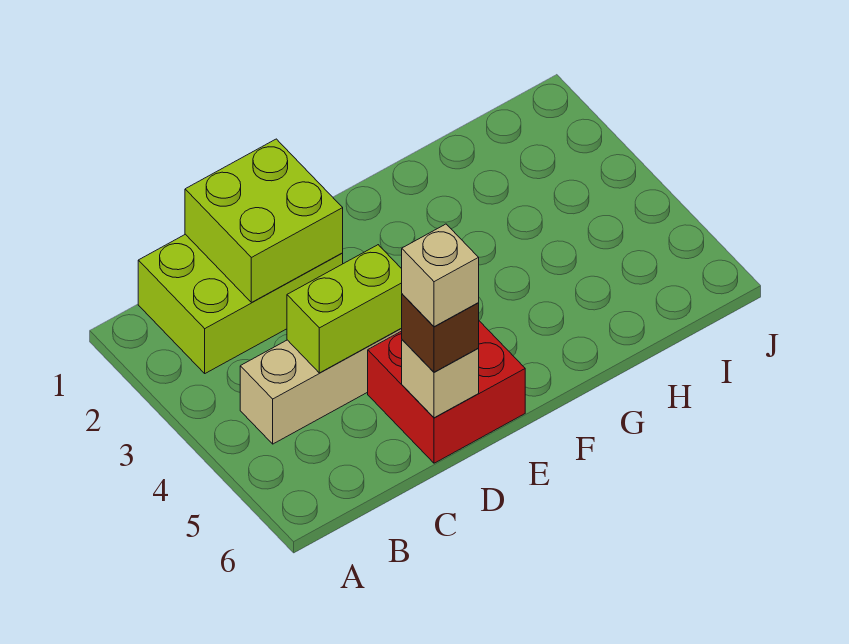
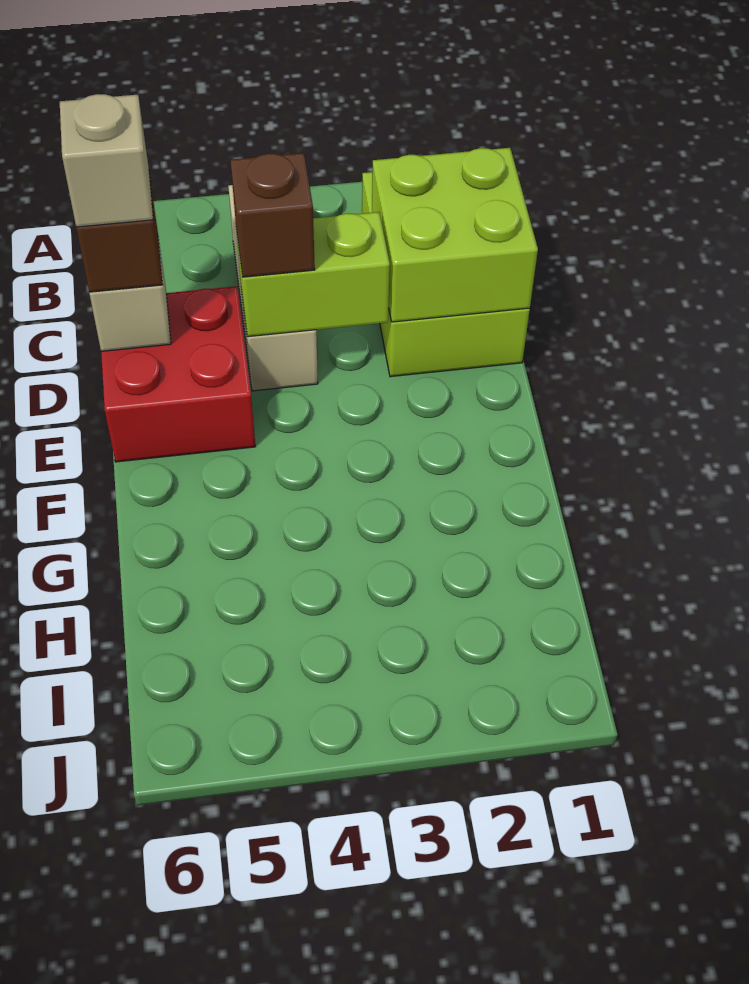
lime 1x2 brick [287,245,402,373] -> lime 1x2 brick turned to [236,212,390,337]
none -> brown 1x1 brick [230,153,315,277]

